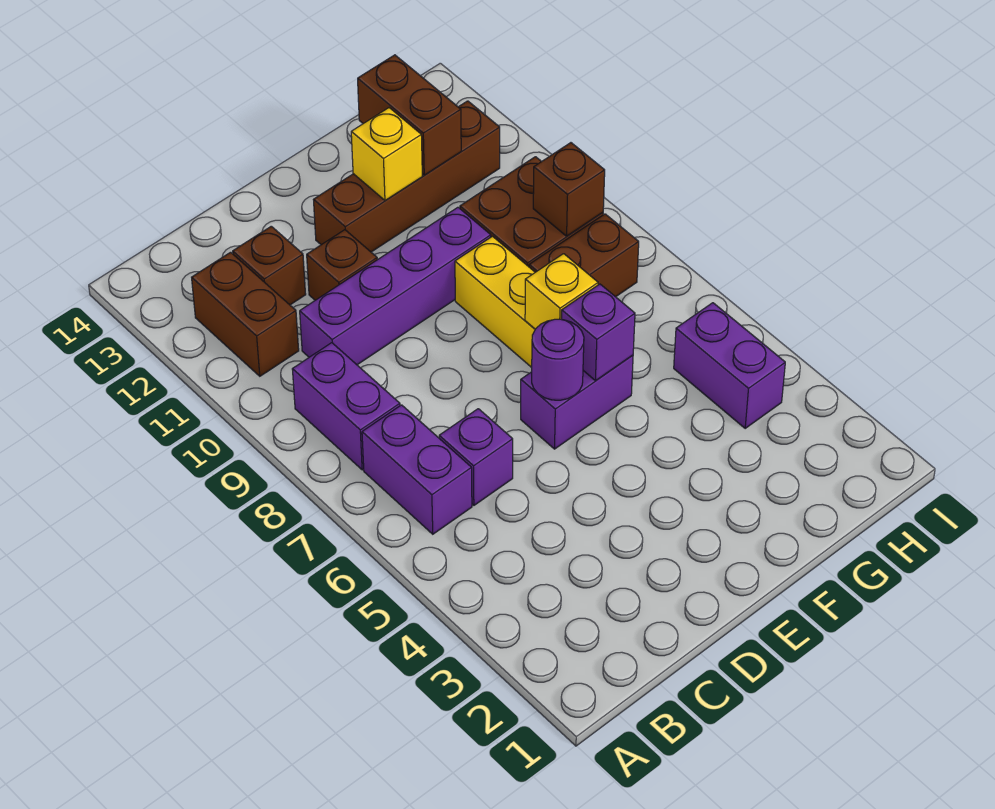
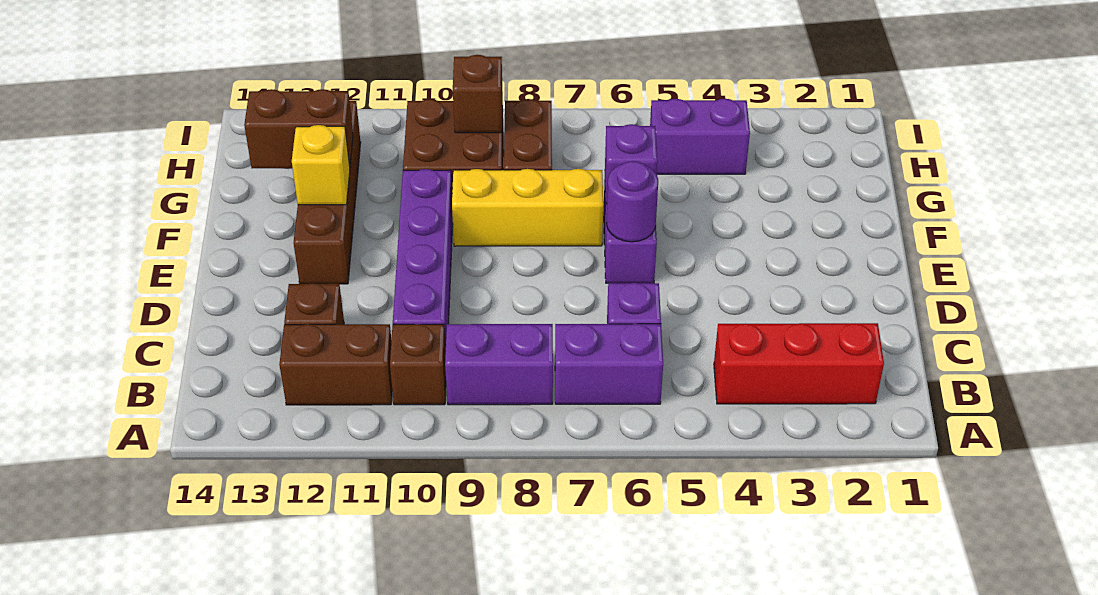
none -> red 1x3 brick [714,323,884,404]
brown 1x1 brick [307,230,377,300] -> brown 1x1 brick moved to [390,324,446,405]
yellow 1x1 brick [525,254,598,329] -> none

